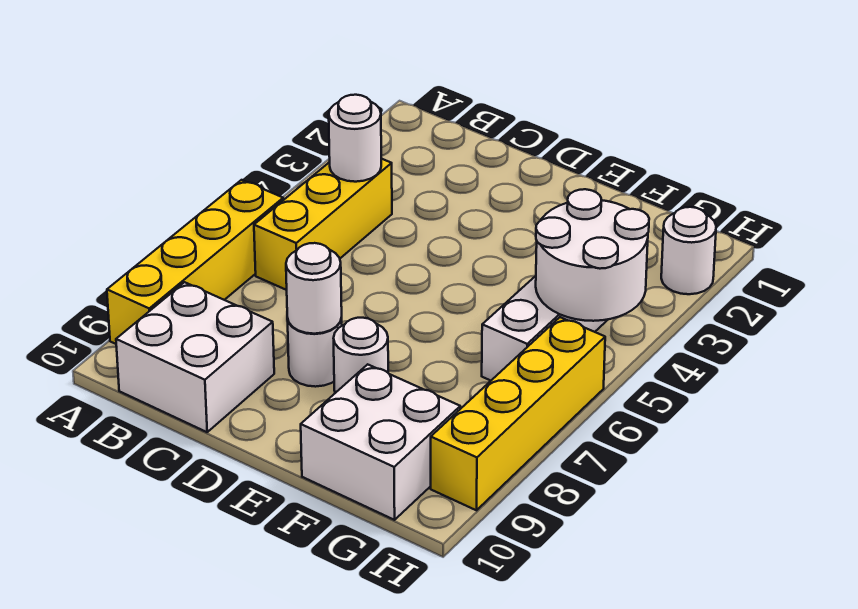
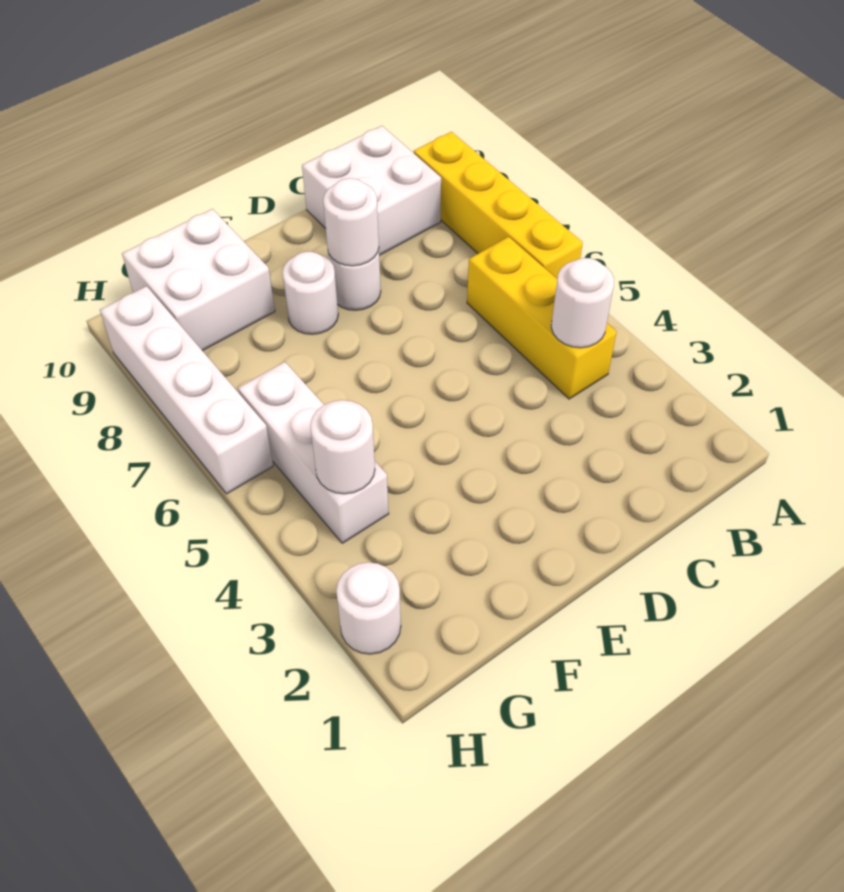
white 2x2 round brick [536,189,649,321] -> white 1x1 round brick [310,400,375,494]
yellow 1x4 brick [431,317,605,510] -> white 1x4 brick [100,286,273,494]

